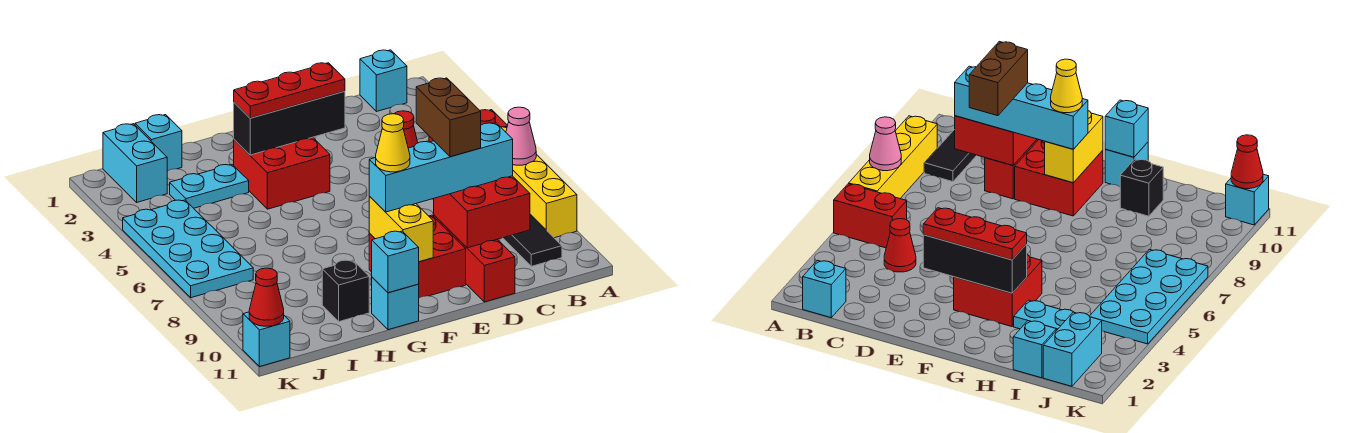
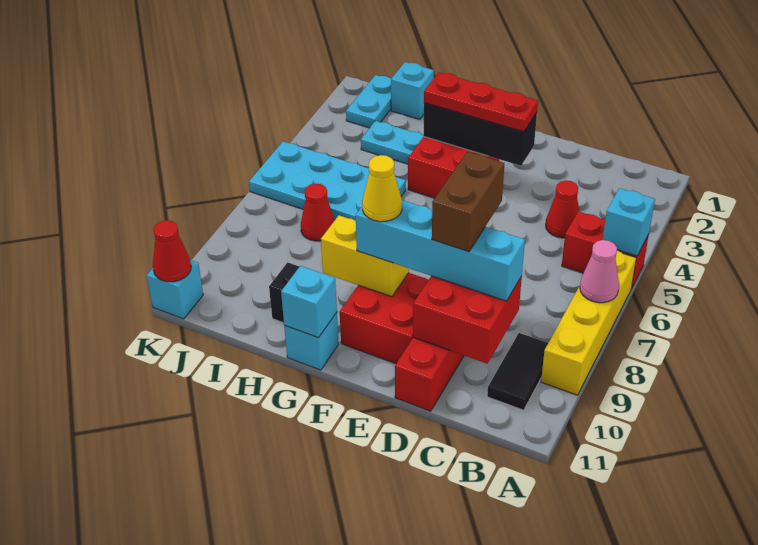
cyan 1x1 brick [360,50,407,112] -> cyan 1x1 brick moved to [603,188,655,256]
yellow 1x2 brick [369,197,433,262] -> yellow 1x2 brick turned to [321,215,409,297]
none -> red 1x1 cone [301,183,335,241]
cyan 1x2 brick [103,124,167,202] -> cyan 1x2 plate [346,75,391,128]
cyan 2x4 plate [123,200,253,298] -> cyan 2x4 plate turned to [249,141,406,221]

